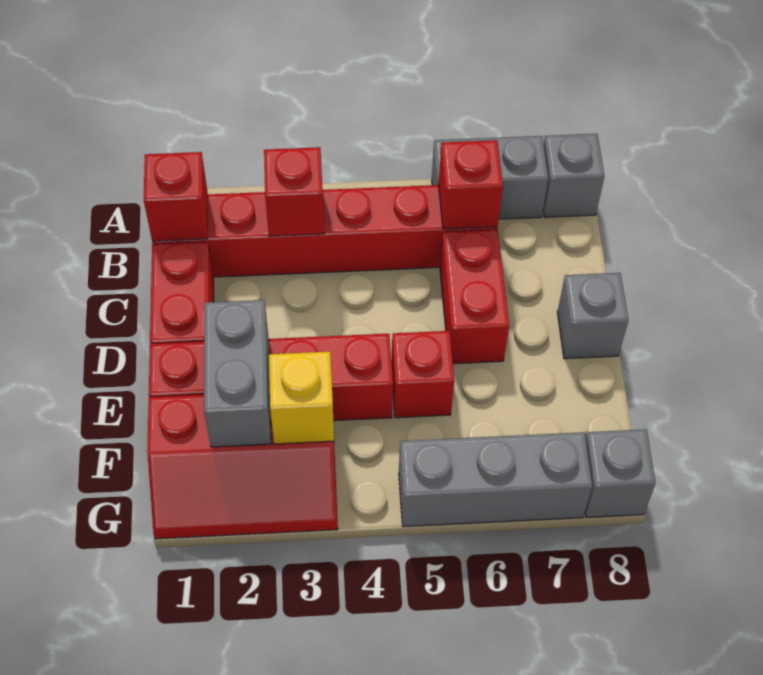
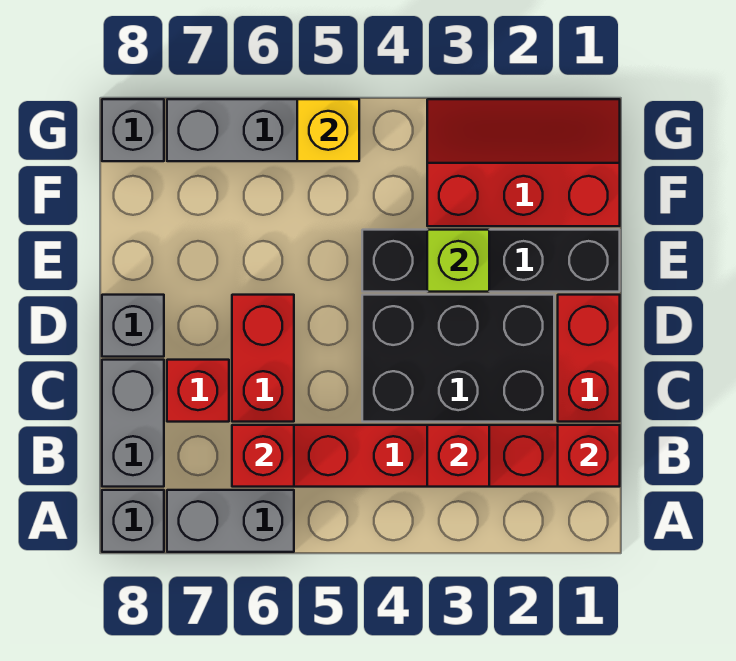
none -> black 2x3 brick [362,295,554,422]
red 1x4 brick [149,334,393,421] -> black 1x4 brick [362,230,620,292]
grey 1x2 brick [204,300,271,447] -> grey 1x2 brick moved to [102,360,164,487]
none -> lime 1x1 brick [427,230,489,292]
red 1x1 brick [391,331,454,418] -> red 1x1 brick moved to [167,360,229,422]
yellow 1x1 brick [269,352,334,444] -> yellow 1x1 brick moved to [297,99,359,161]

